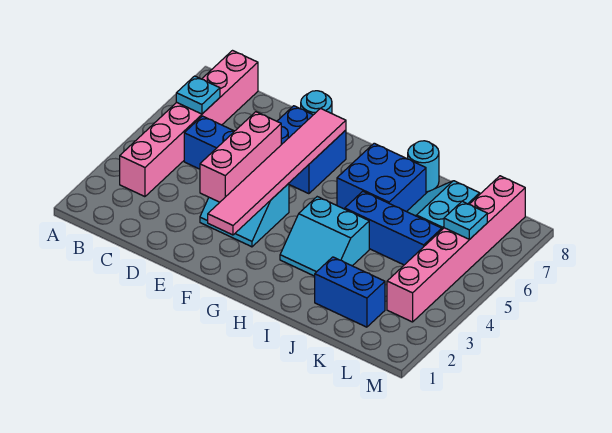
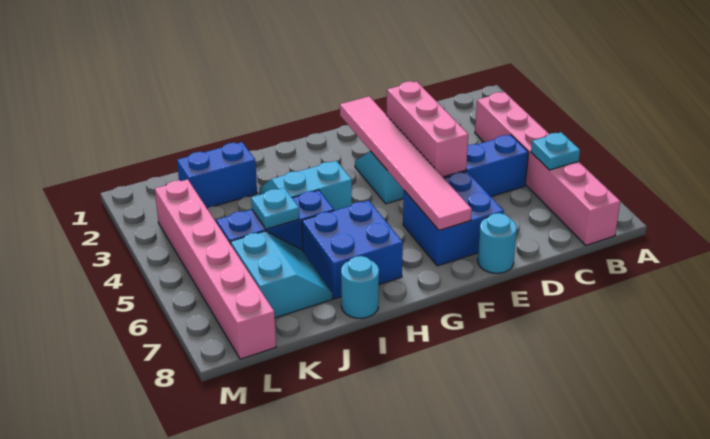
cyan 1x1 plate [444,201,487,240] -> cyan 1x1 plate moved to [251,188,299,229]

